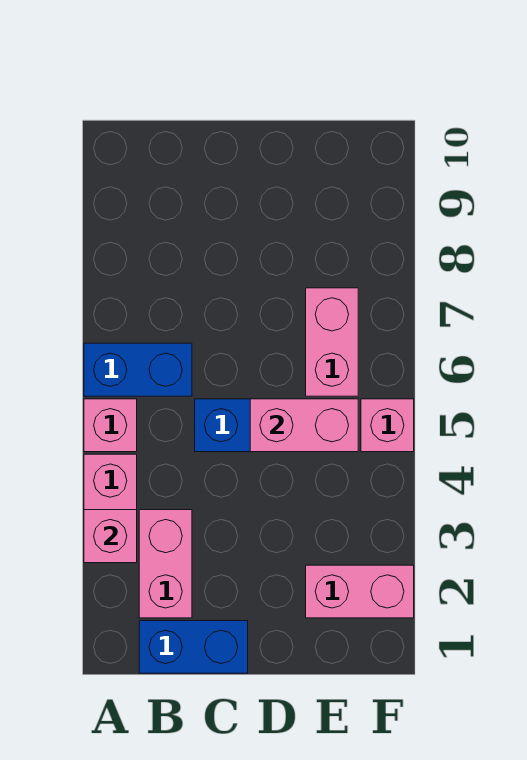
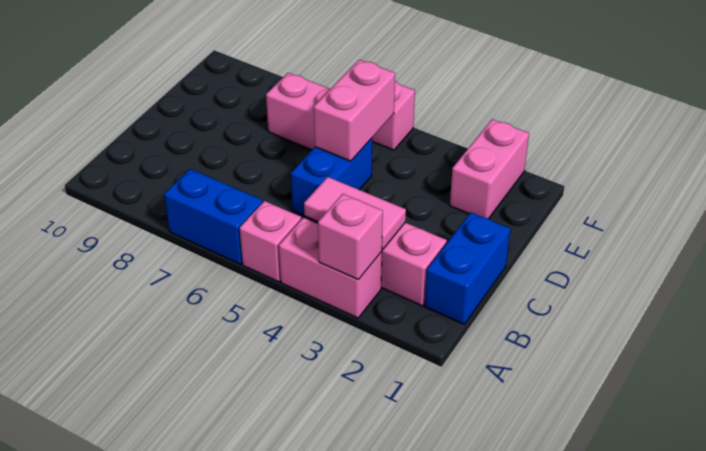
blue 1x2 brick [84,343,192,396] -> blue 1x2 brick turned to [164,169,263,265]
none -> pink 1x2 tile [304,177,406,249]

